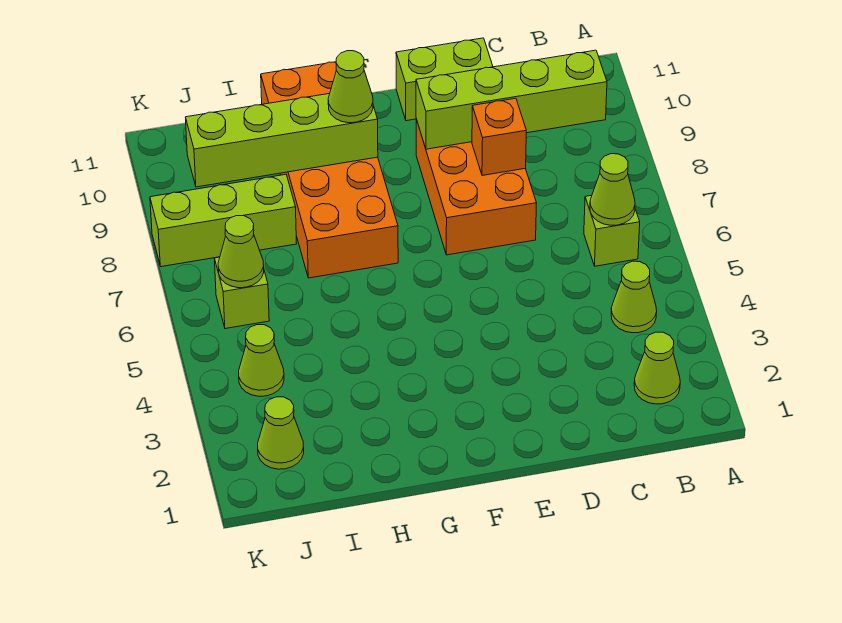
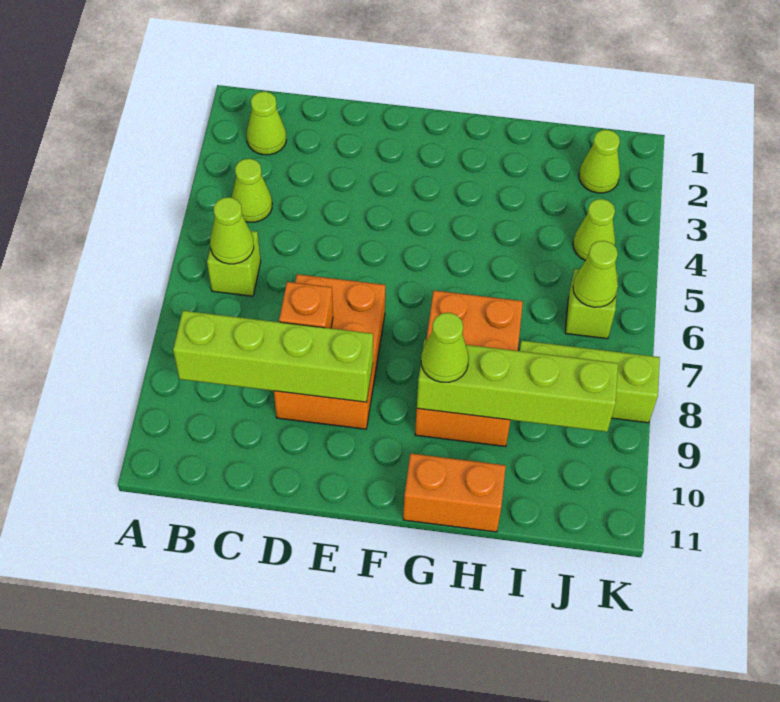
lime 1x2 brick [396,38,493,121] -> none

